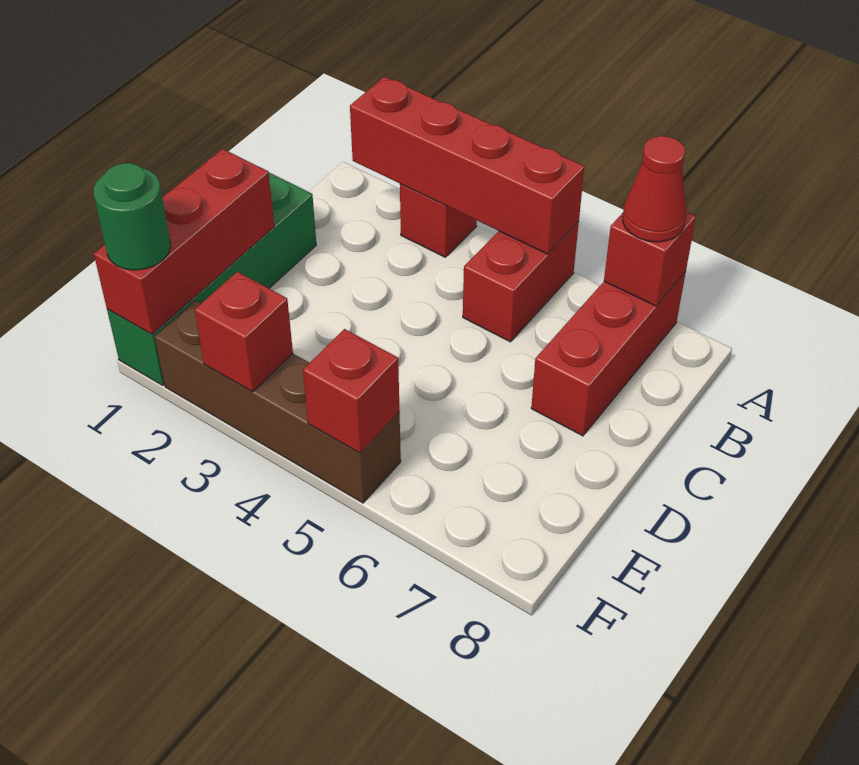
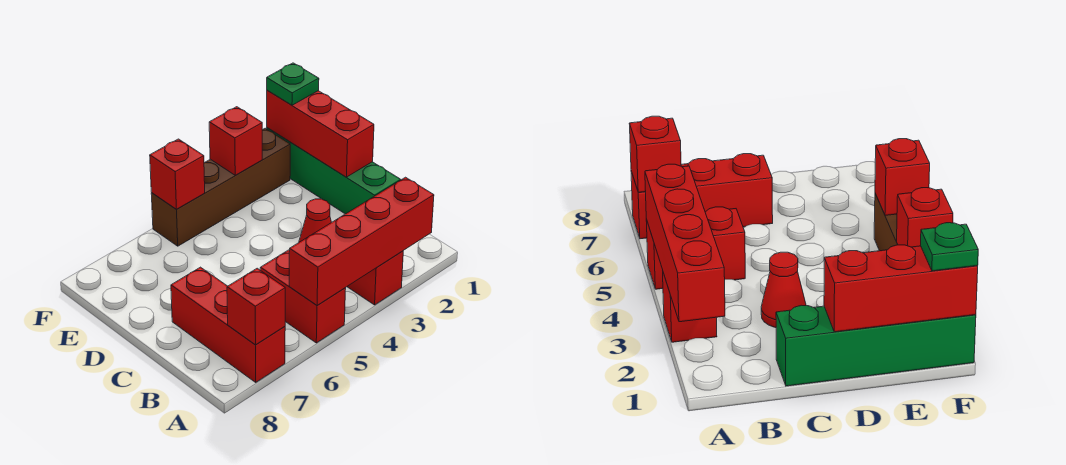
red 1x1 cone [623,136,686,242] -> red 1x1 cone moved to [299,199,331,242]
green 1x1 round brick [94,163,171,270] -> green 1x1 plate [267,63,319,105]

